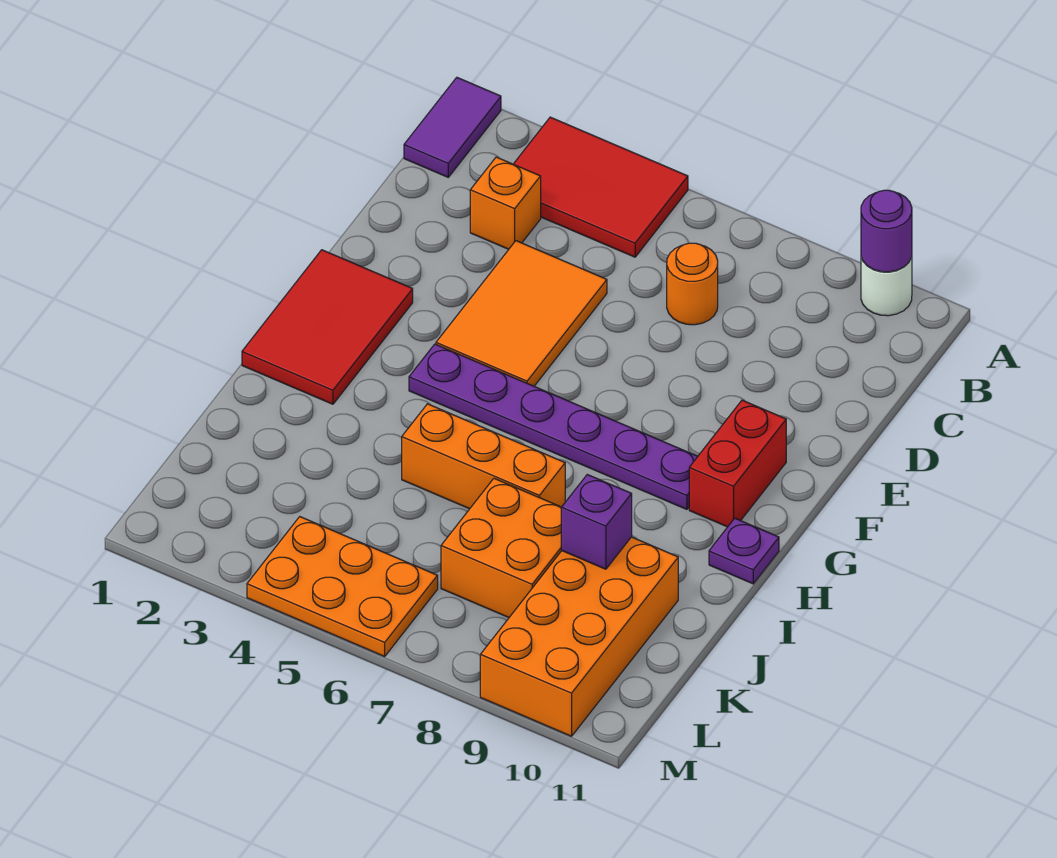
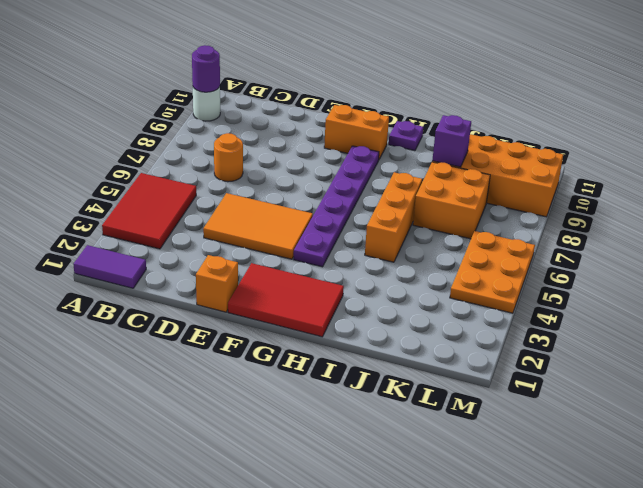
orange 1x1 brick [470,157,541,249] -> orange 1x1 brick moved to [196,255,238,312]
red 1x2 brick [689,400,786,527] -> orange 1x2 brick [324,105,389,159]

